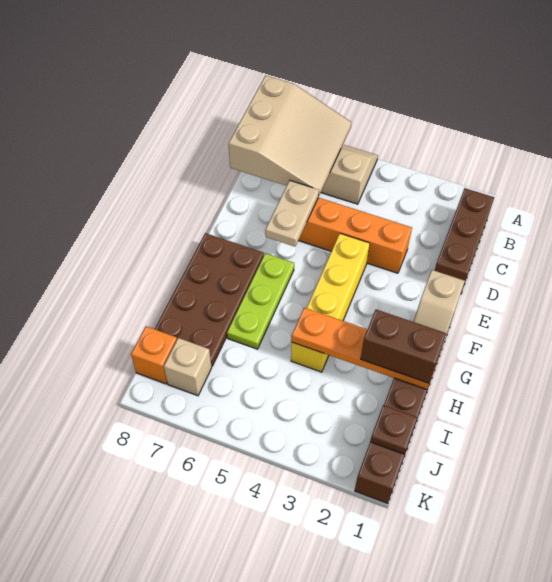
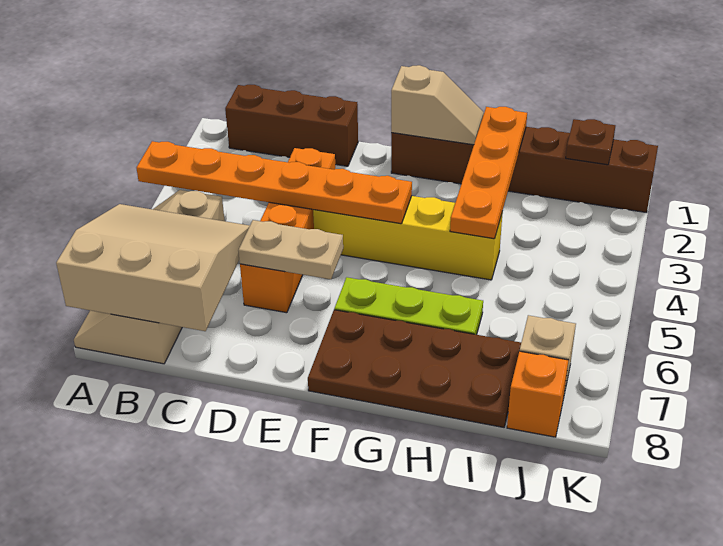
none -> orange 1x6 plate [137,141,412,224]
brown 1x2 brick [361,309,446,383] -> none

